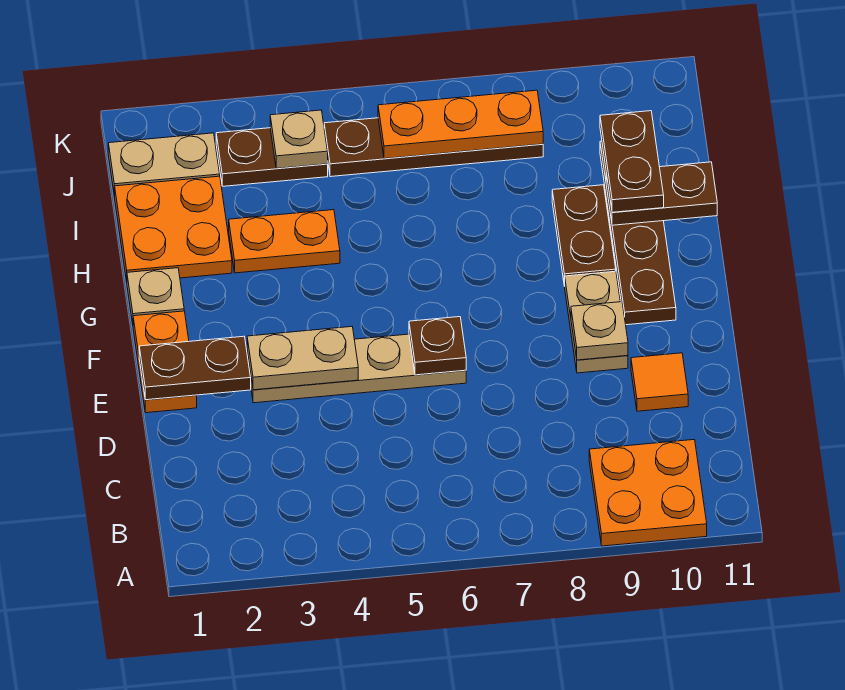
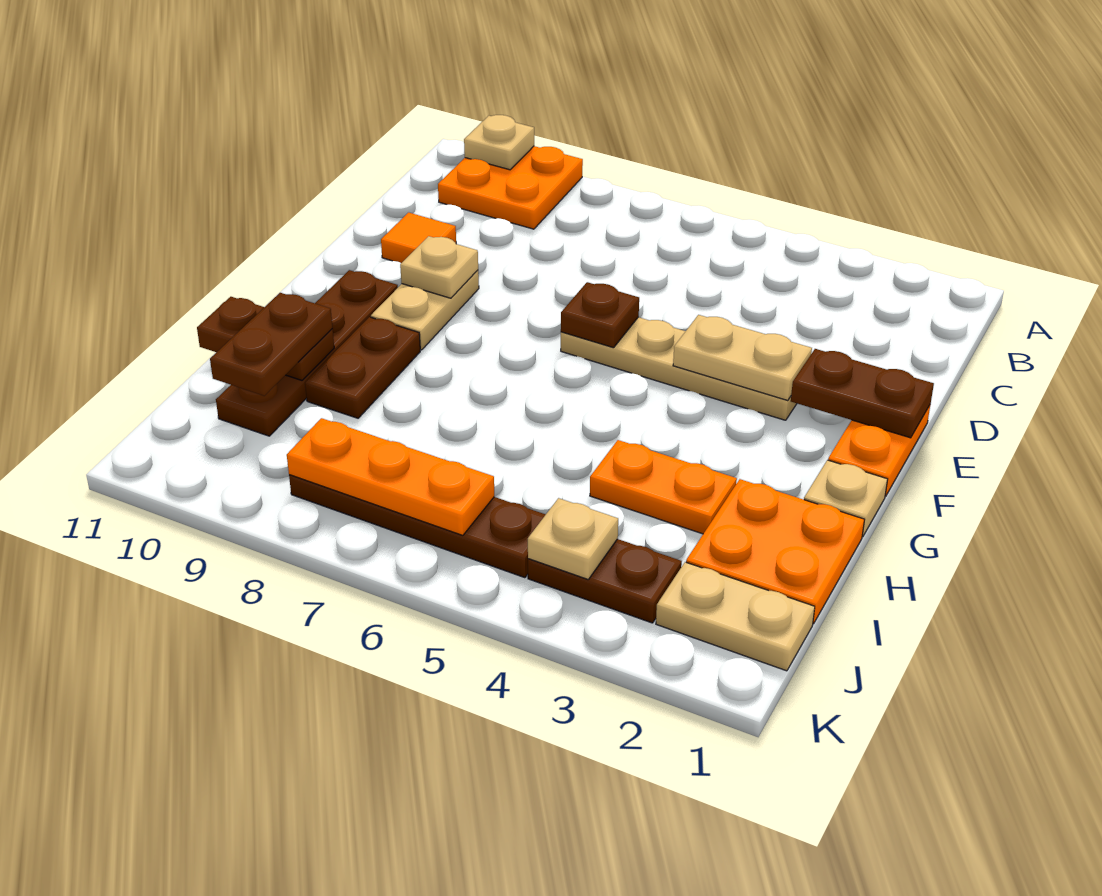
none -> tan 1x1 plate [464,115,534,170]

